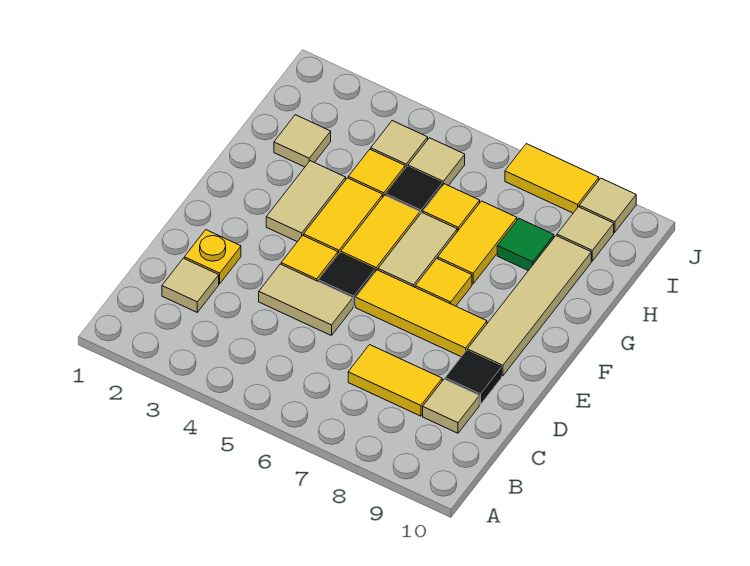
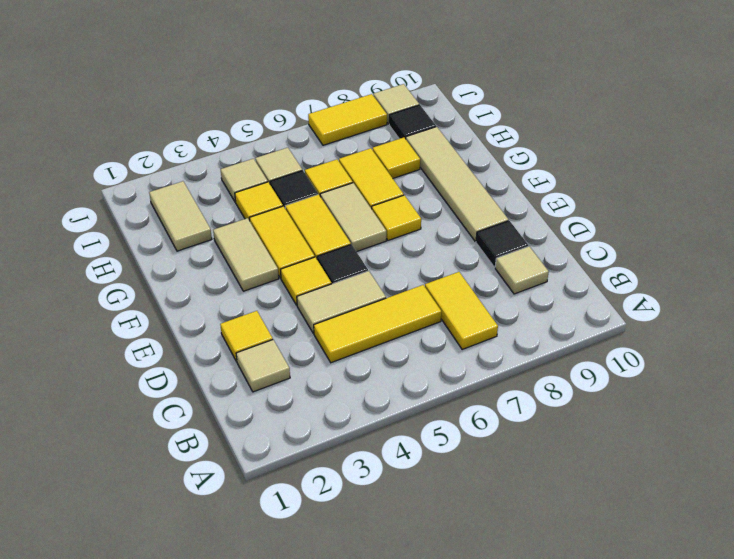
yellow 1x2 tile [348,345,442,416] -> yellow 1x2 tile turned to [425,272,498,349]
yellow 1x1 plate [184,230,241,284] -> yellow 1x1 tile [220,311,273,362]
yellow 1x3 tile [356,270,487,357] -> yellow 1x3 tile moved to [314,285,441,363]
tan 1x1 tile [274,115,331,167] -> tan 1x2 tile [149,181,212,251]
green 1x1 tile [497,219,554,271] -> yellow 1x1 tile [373,138,420,178]
tan 1x1 tile [557,207,614,261] -> black 1x1 tile [389,105,436,139]

